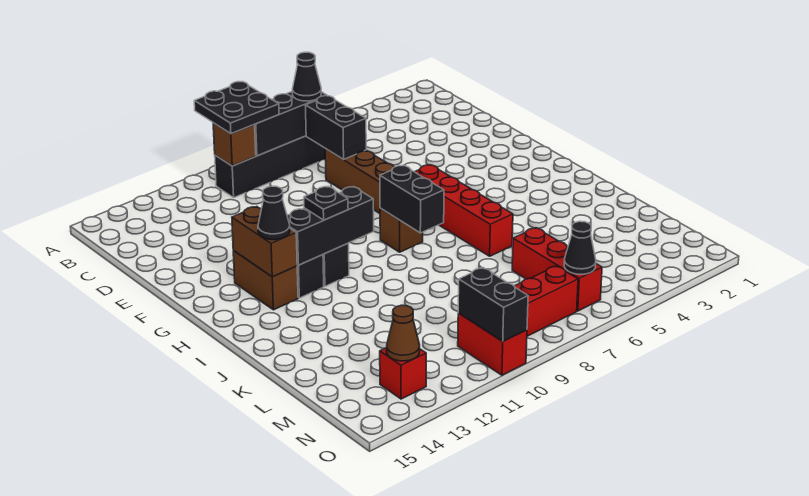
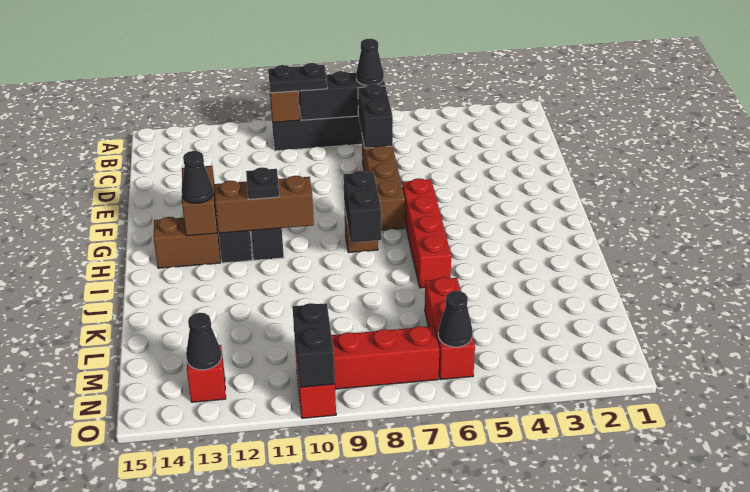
black 2x2 plate [194,82,279,134] -> black 1x2 plate [268,63,327,93]
brown 1x2 brick [233,251,298,310] -> brown 1x2 brick turned to [154,217,220,268]
black 1x3 brick [287,187,374,265] -> brown 1x3 brick [215,176,314,233]
brown 1x1 cone [387,305,420,361] -> black 1x1 cone [186,313,222,370]

